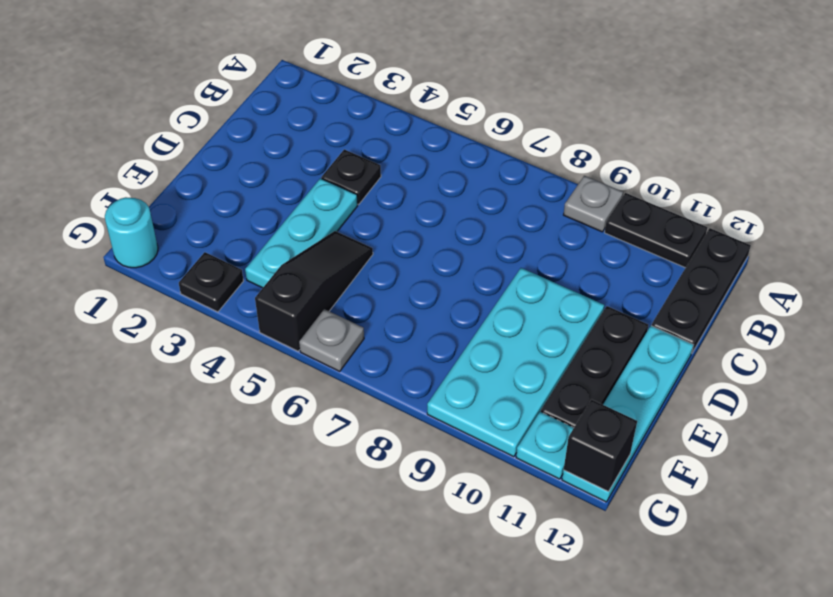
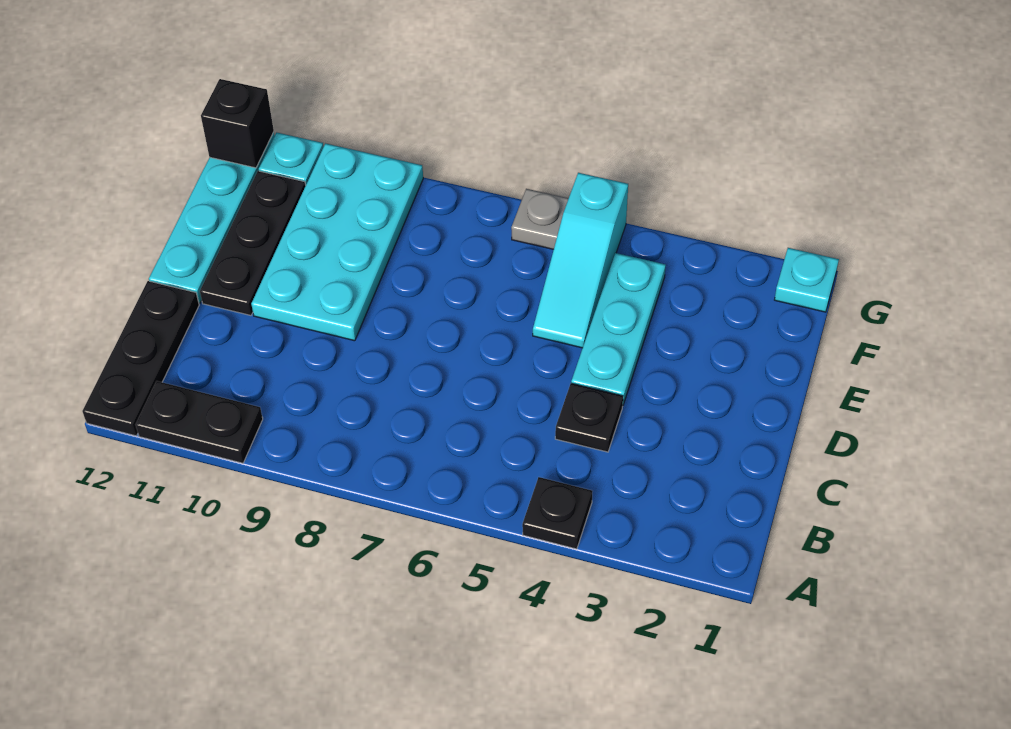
grey 1x1 plate [564,176,623,232] -> none
black 1x3 slope [255,231,373,351] -> cyan 1x3 slope [533,173,628,348]
cyan 1x1 round brick [105,197,158,268] -> cyan 1x1 plate [775,248,839,312]
black 1x1 plate [179,252,244,312] -> black 1x1 plate moved to [522,477,592,549]

